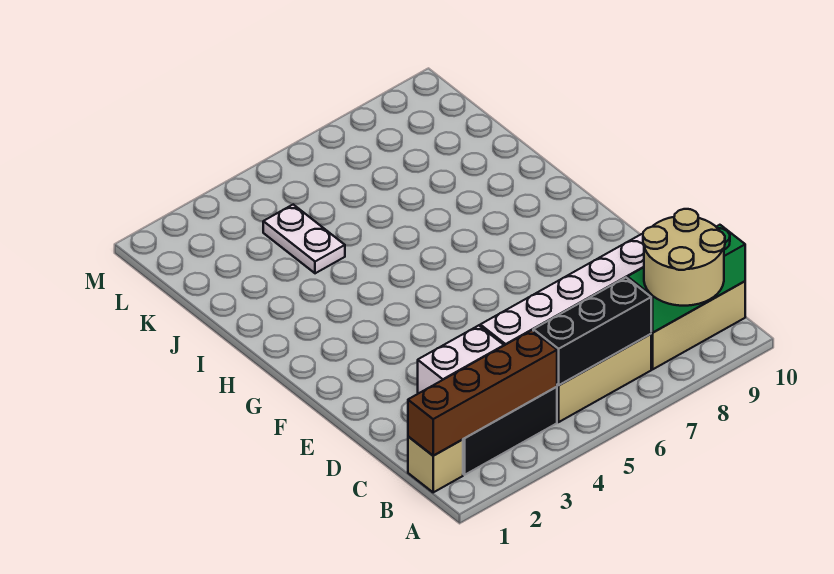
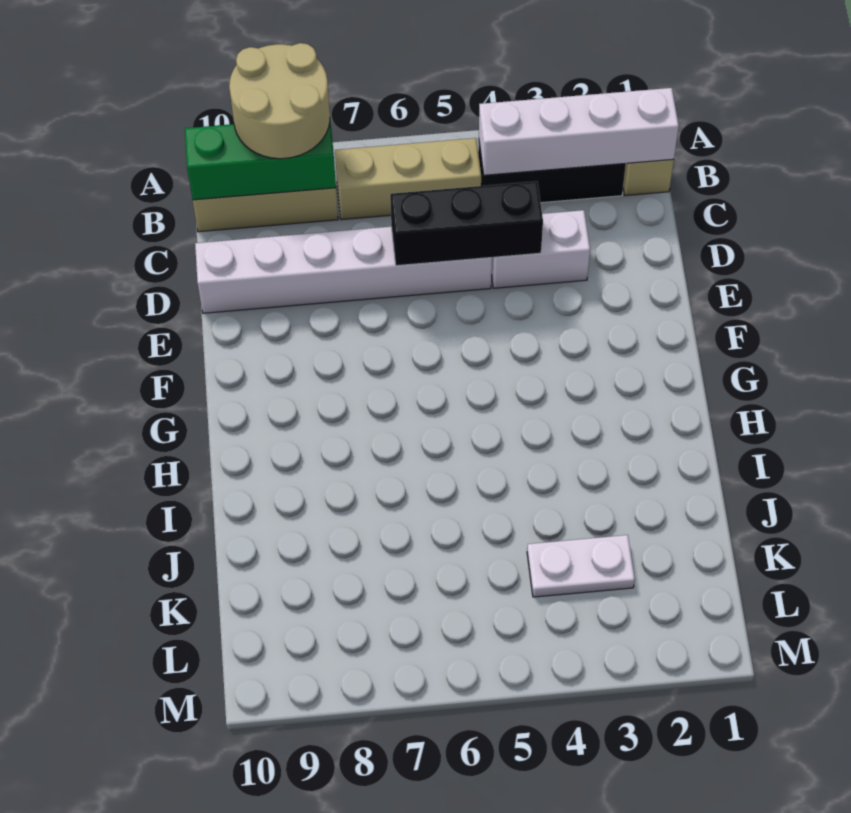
brown 1x4 brick [408,330,557,456] -> white 1x4 brick [479,88,679,175]
black 1x3 brick [533,278,651,385] -> black 1x3 brick moved to [390,181,543,266]
white 1x2 plate [263,205,345,273] -> white 1x2 plate turned to [527,535,635,597]

